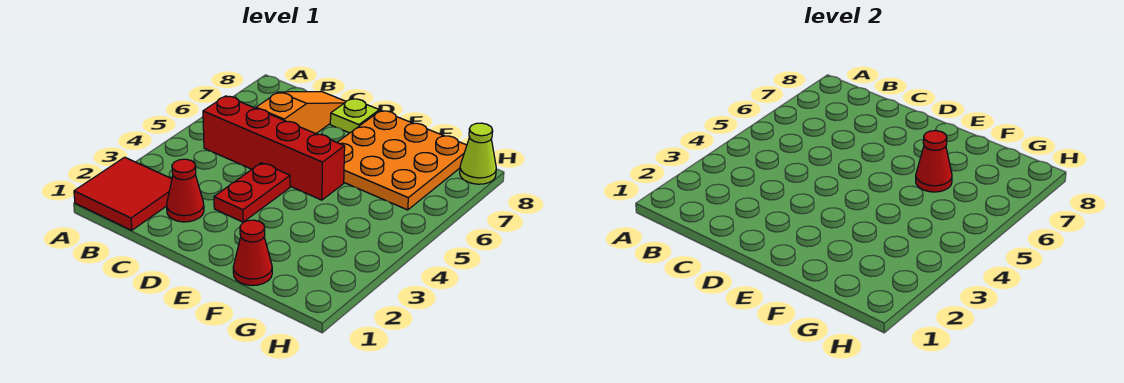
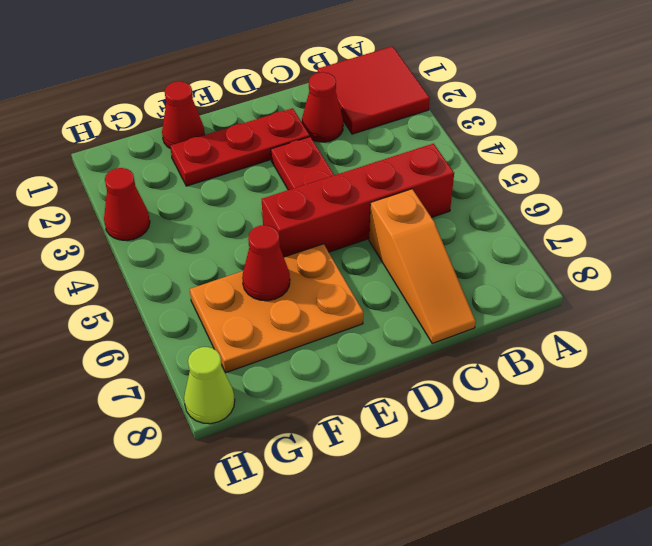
none -> red 1x3 plate [170,108,310,186]
lime 1x1 plate [330,98,379,133] -> none
orange 3x3 plate [337,110,467,210] -> orange 2x3 plate [190,244,363,373]
none -> red 1x1 cone [104,168,150,240]

